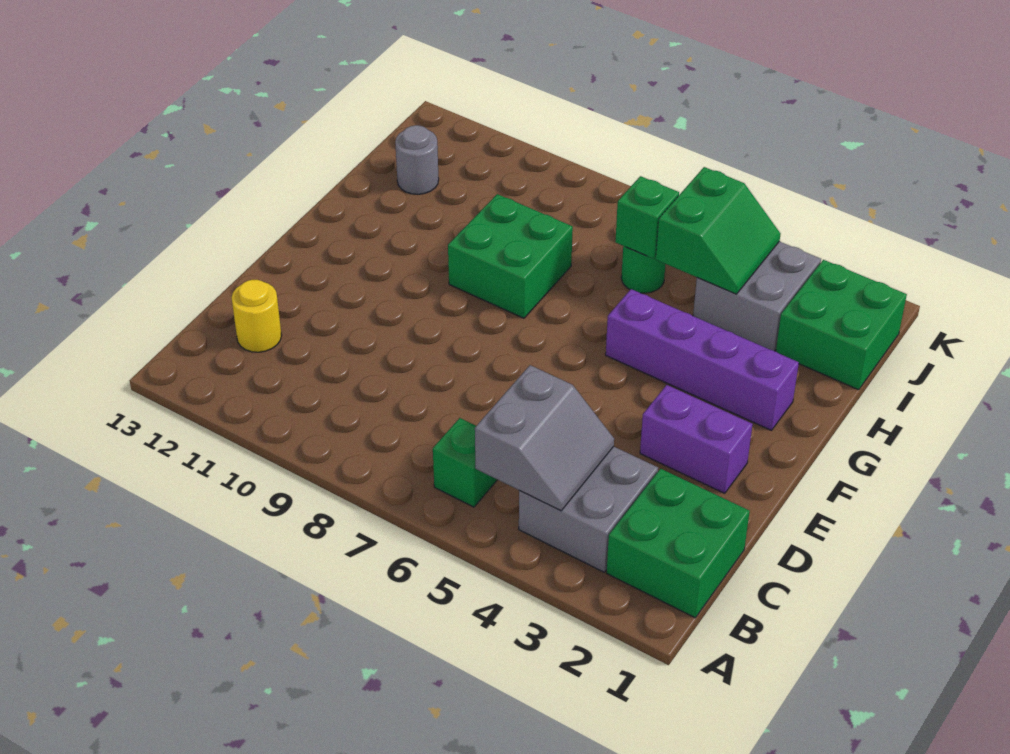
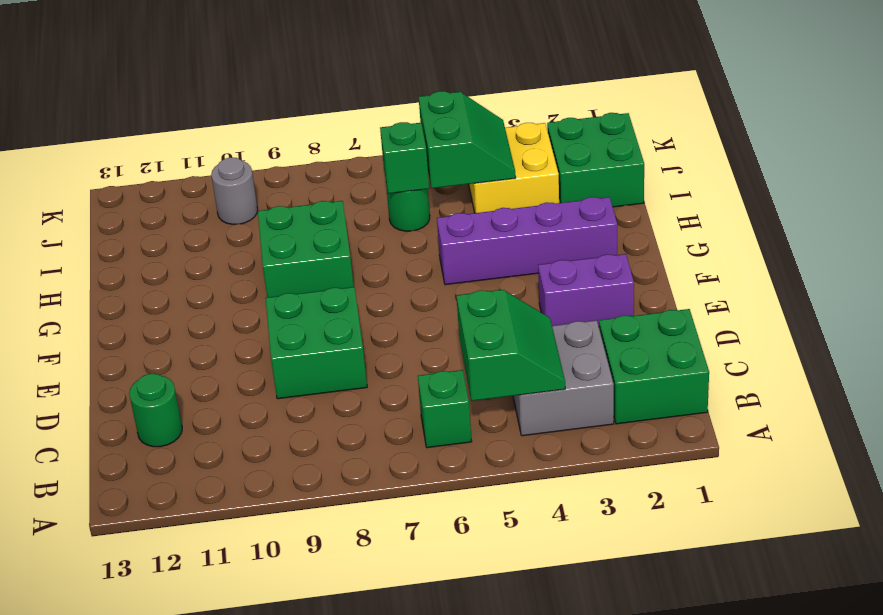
grey 2x2 slope [475,365,614,511] -> green 2x2 slope [456,290,565,401]
yellow 1x1 round brick [231,280,282,352] -> green 1x1 round brick [129,374,182,447]
none -> green 2x2 brick [266,287,367,399]
grey 2x2 brick [693,241,821,351] -> yellow 2x2 brick [469,123,559,213]
grey 1x1 round brick [395,125,439,194] -> grey 1x1 round brick moved to [211,157,258,224]

